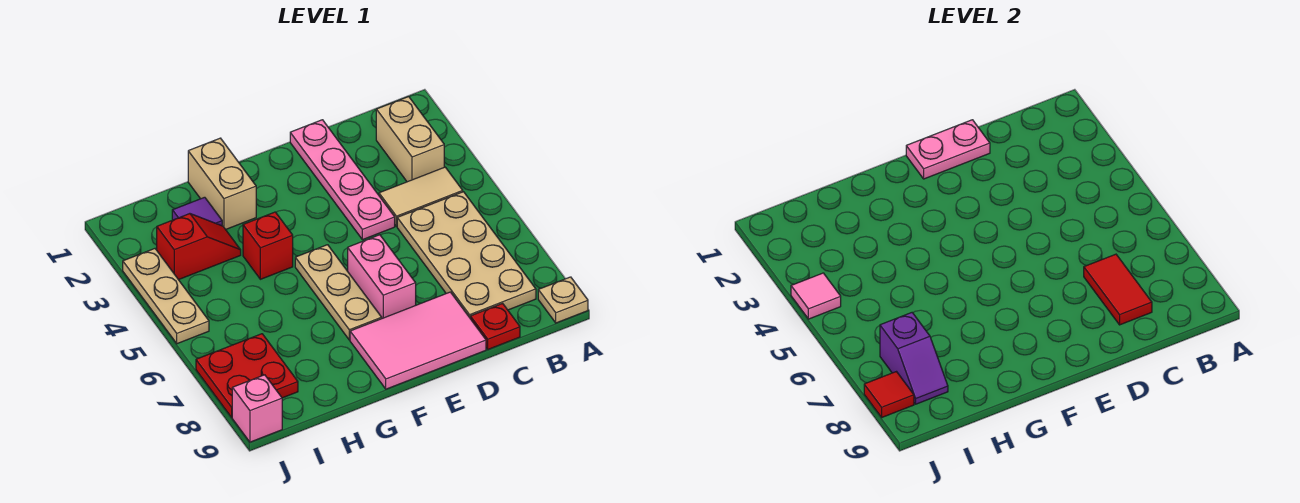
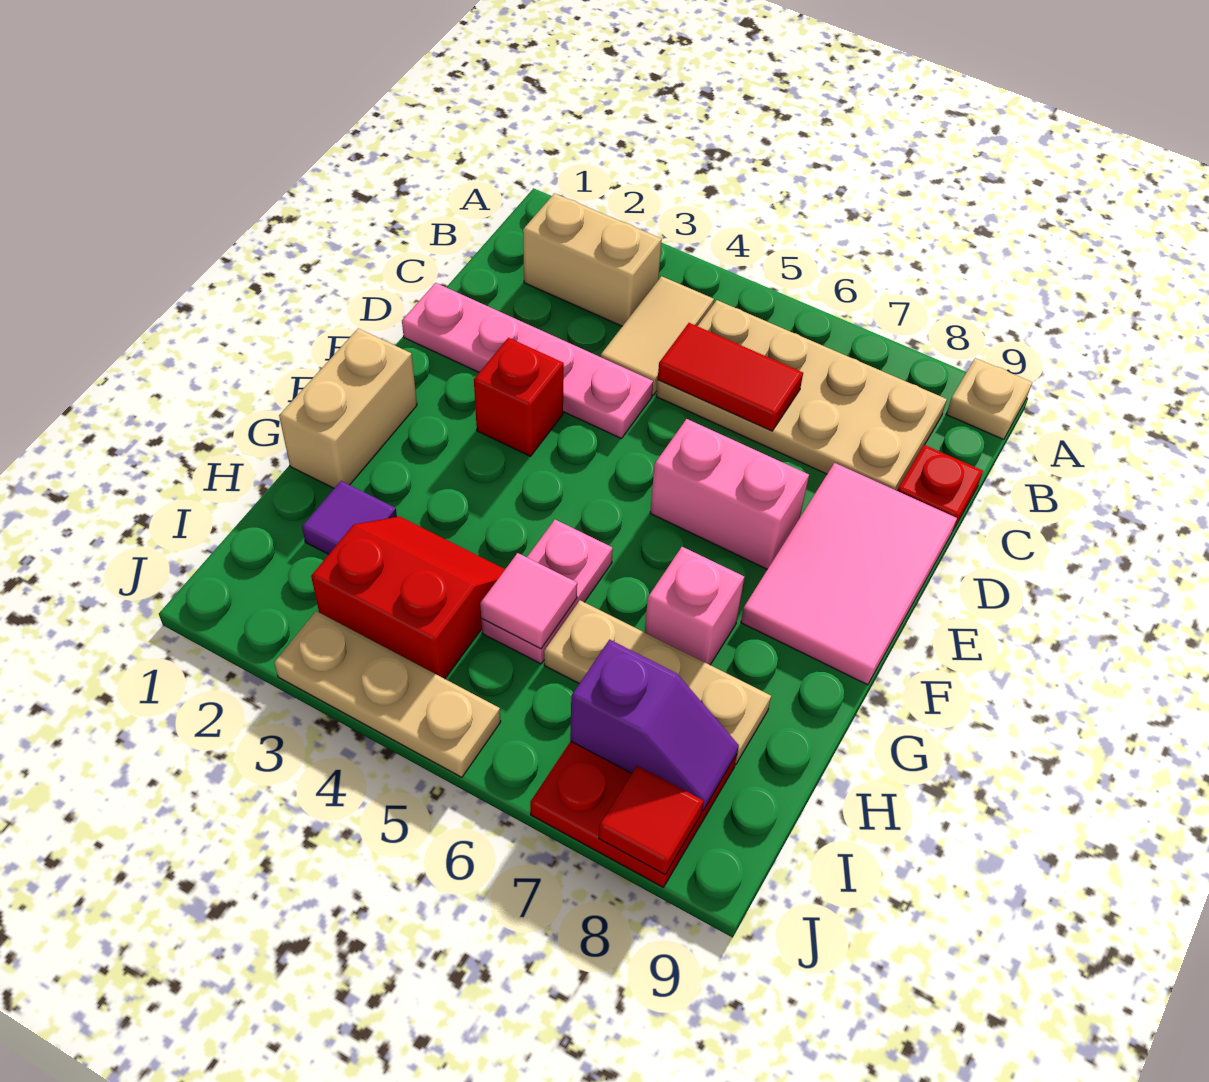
red 1x2 tile [1084,254,1152,325] -> red 1x2 tile moved to [658,323,803,431]
pink 1x2 plate [906,120,990,179] -> pink 1x2 plate moved to [481,520,613,664]
tan 1x3 plate [295,245,382,340] -> tan 1x3 plate moved to [544,600,771,764]
tan 1x2 brick [188,138,256,229] -> tan 1x2 brick turned to [279,328,417,488]
red 1x1 brick [243,212,293,279] -> red 1x1 brick moved to [474,338,564,456]
red 1x2 slope [157,214,241,280] -> red 2x2 slope [311,516,505,679]
pink 1x1 tile [791,273,841,319] -> pink 1x1 tile moved to [480,553,577,649]
pink 1x1 brick [232,375,282,442] -> pink 1x1 brick moved to [645,547,744,665]

